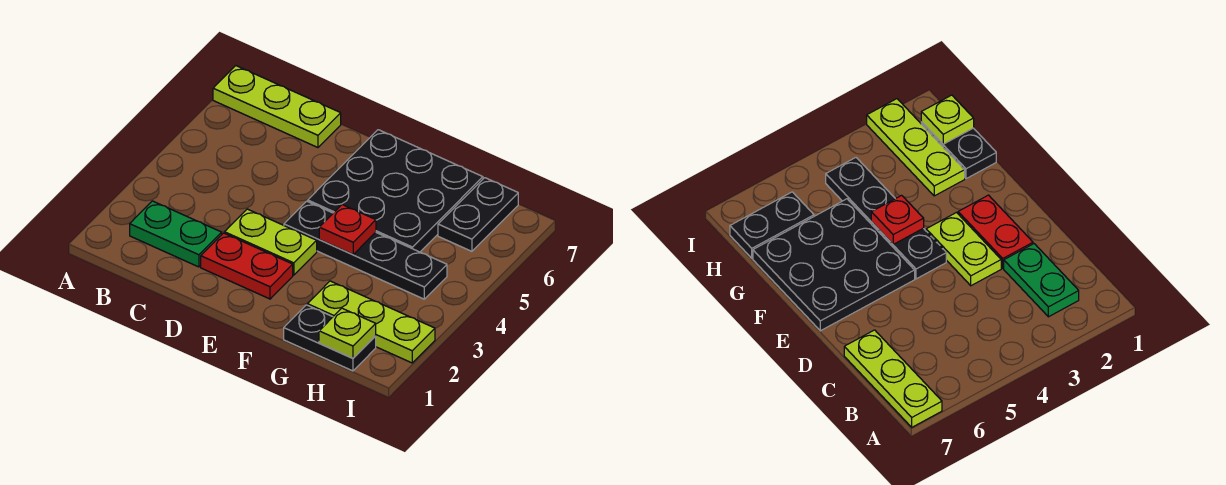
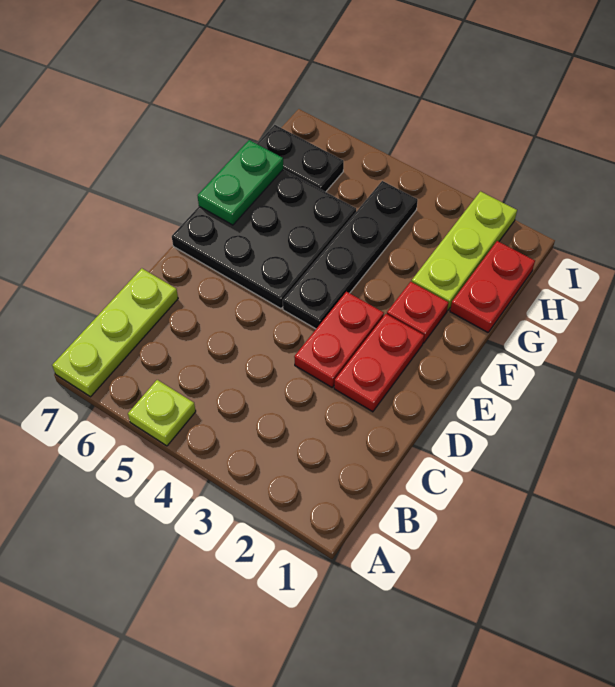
green 1x2 plate [130,201,222,267] -> green 1x2 plate moved to [198,140,283,225]
lime 1x2 plate [225,209,317,275] -> red 1x2 plate [294,292,384,387]
red 1x1 plate [319,205,376,255] -> red 1x1 plate moved to [387,282,449,343]
black 1x2 plate [284,305,376,371] -> red 1x2 plate [450,241,535,332]
lime 1x1 plate [319,308,376,358] -> lime 1x1 plate moved to [128,380,196,446]

